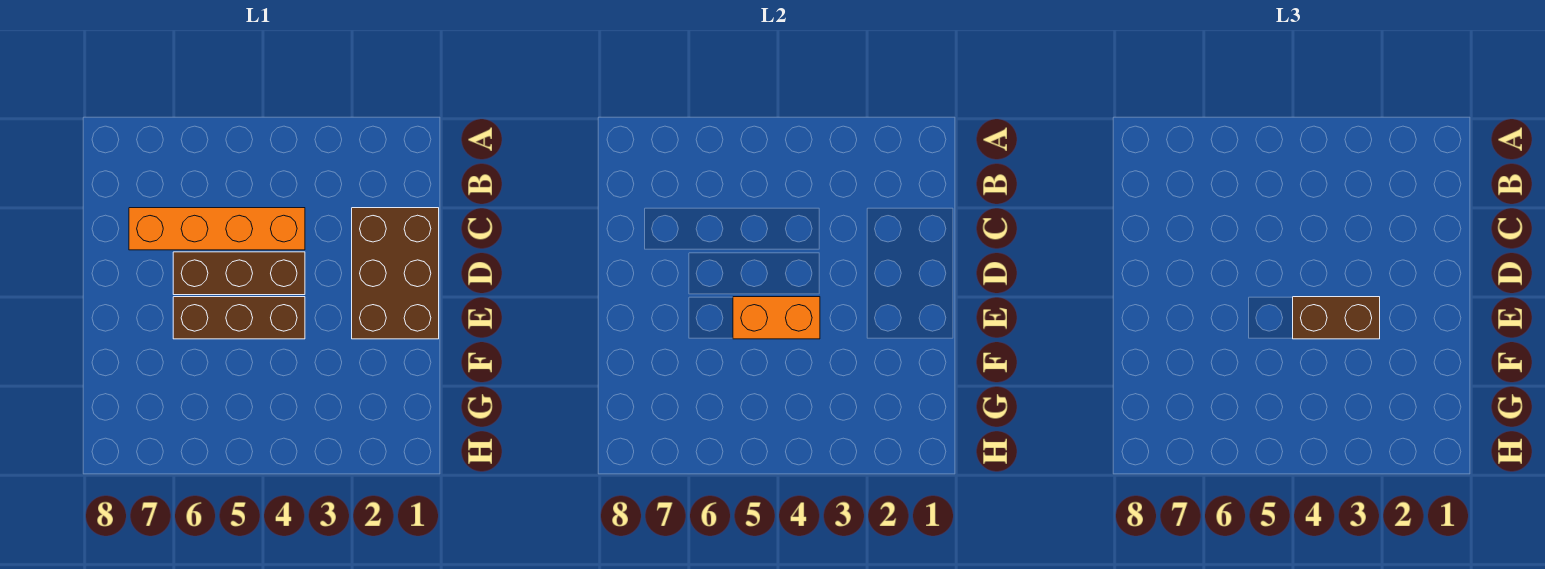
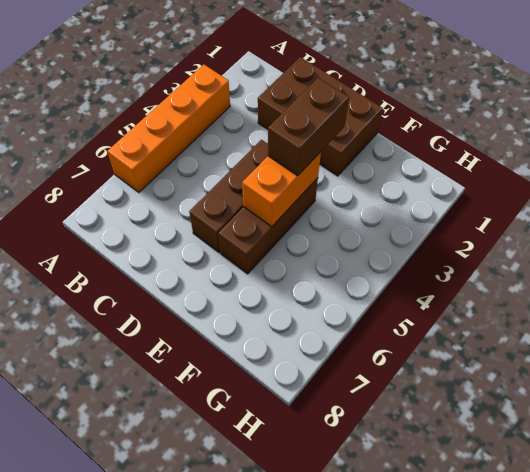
orange 1x4 brick [129,208,305,250] -> orange 1x4 brick moved to [107,65,230,192]

